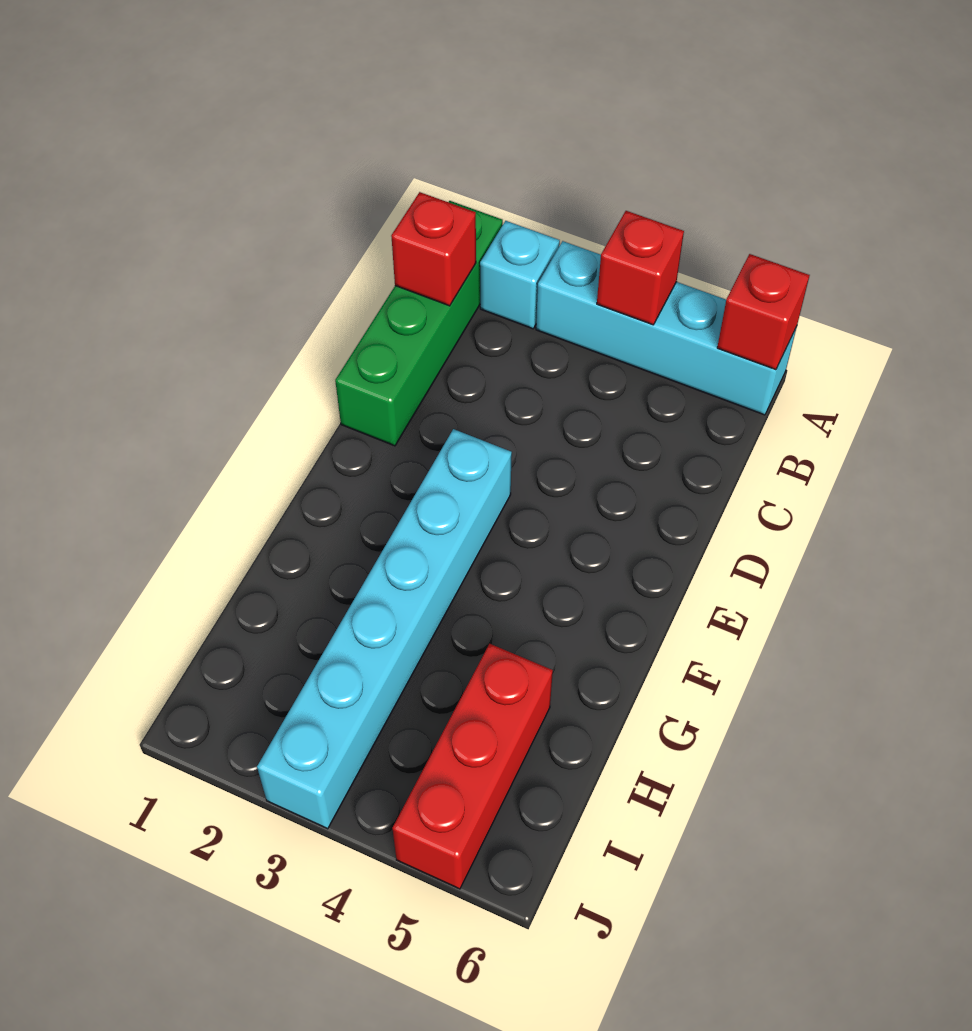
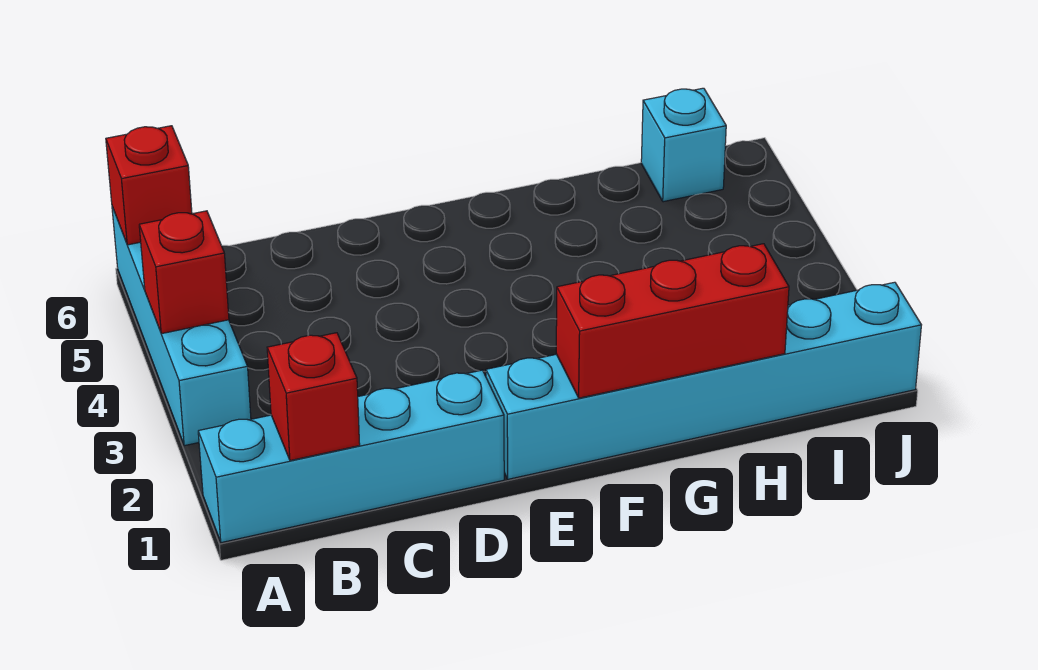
green 1x4 brick [335,201,503,446] -> cyan 1x4 brick [198,370,504,543]
cyan 1x1 brick [480,221,560,329] -> cyan 1x1 brick moved to [641,88,726,202]
cyan 1x6 brick [257,429,512,829] -> cyan 1x6 brick moved to [486,282,921,479]
red 1x3 brick [392,644,553,889] -> red 1x3 brick moved to [556,244,789,398]

